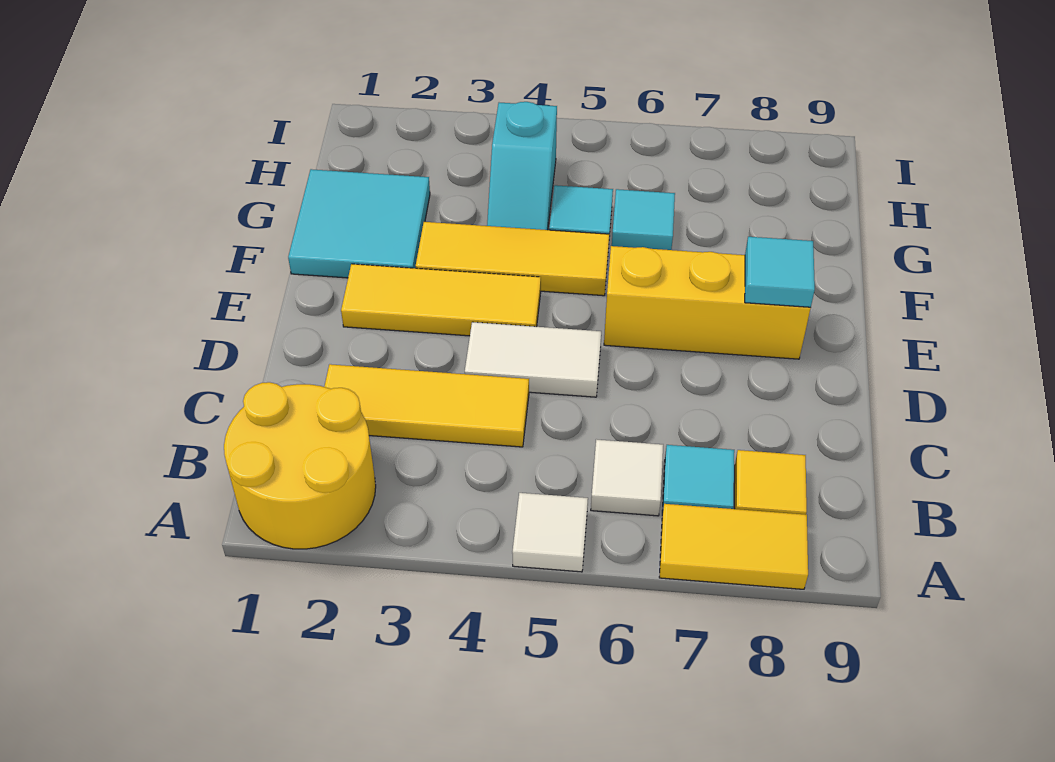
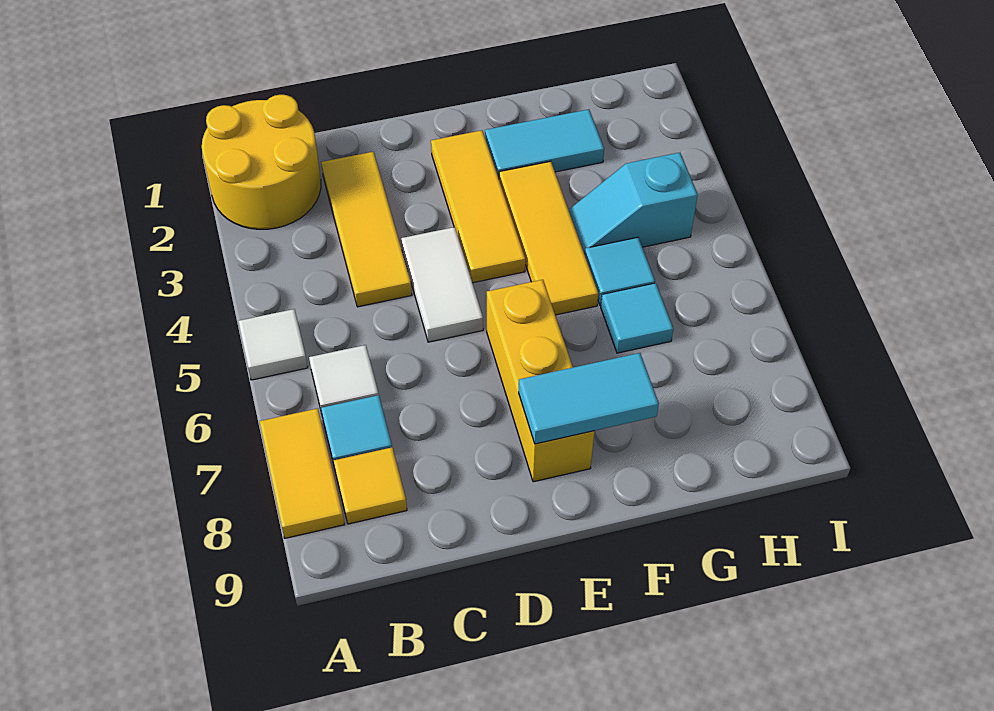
cyan 1x1 tile [745,237,815,307] -> cyan 1x2 tile [519,353,659,444]
cyan 2x2 tile [288,169,430,278] -> cyan 1x2 tile [485,109,604,178]

